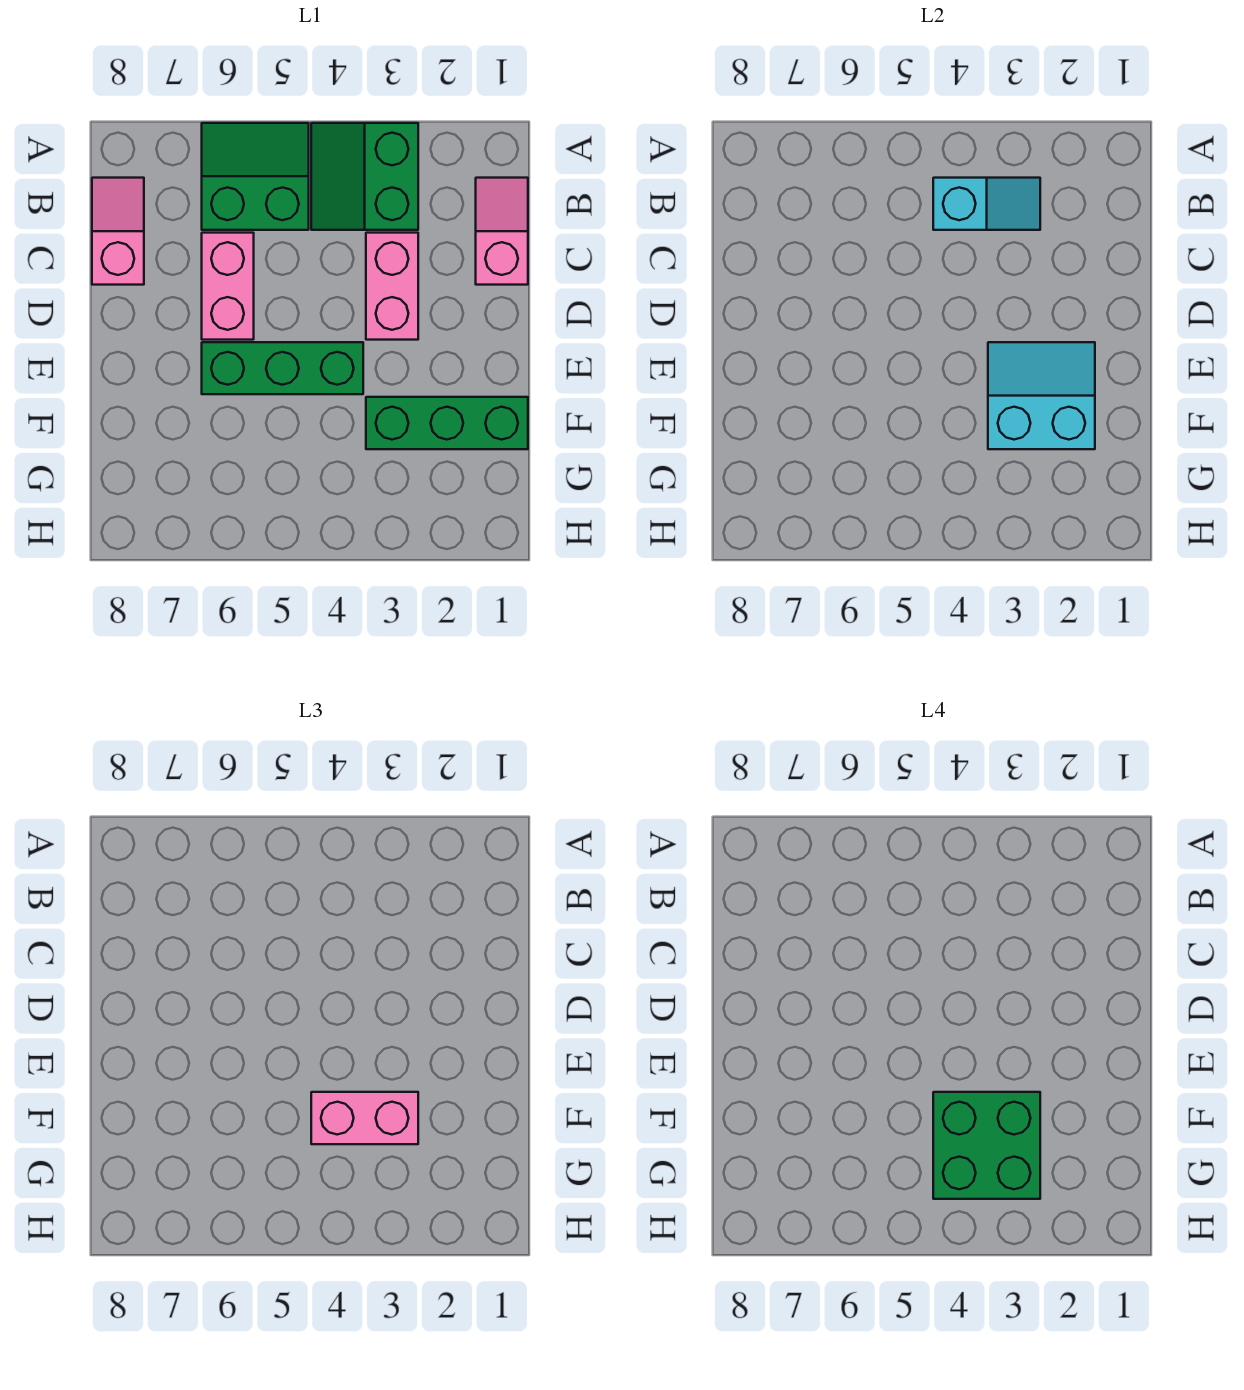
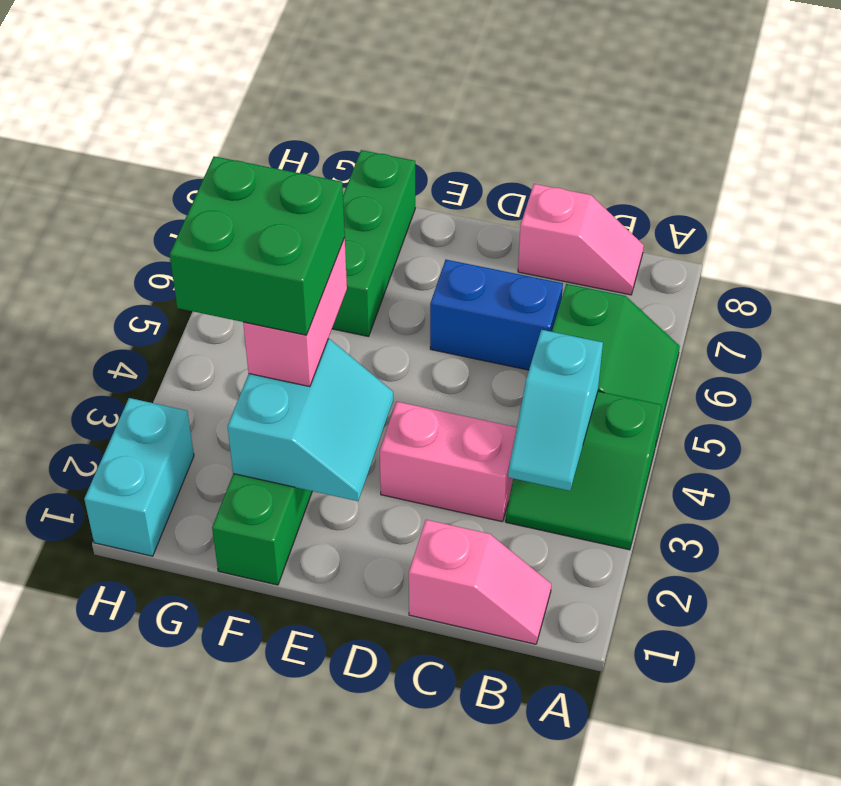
green 2x2 slope [311,123,418,230] -> green 2x2 slope turned to [506,391,661,550]
pink 1x2 brick [202,233,254,340] -> blue 1x2 brick [430,260,563,370]
green 1x3 brick [202,342,363,394] -> green 1x3 brick moved to [332,150,415,337]
none -> cyan 1x2 brick [84,398,194,556]

